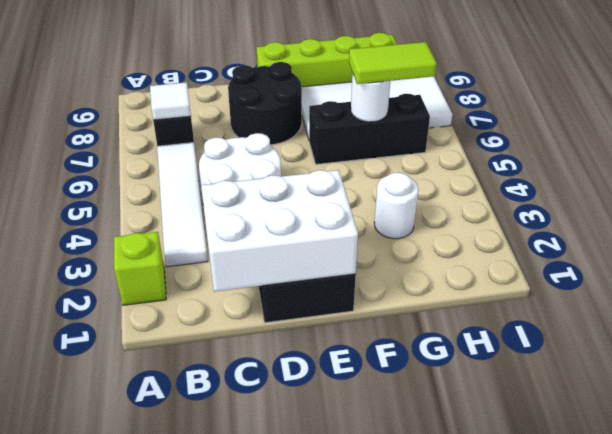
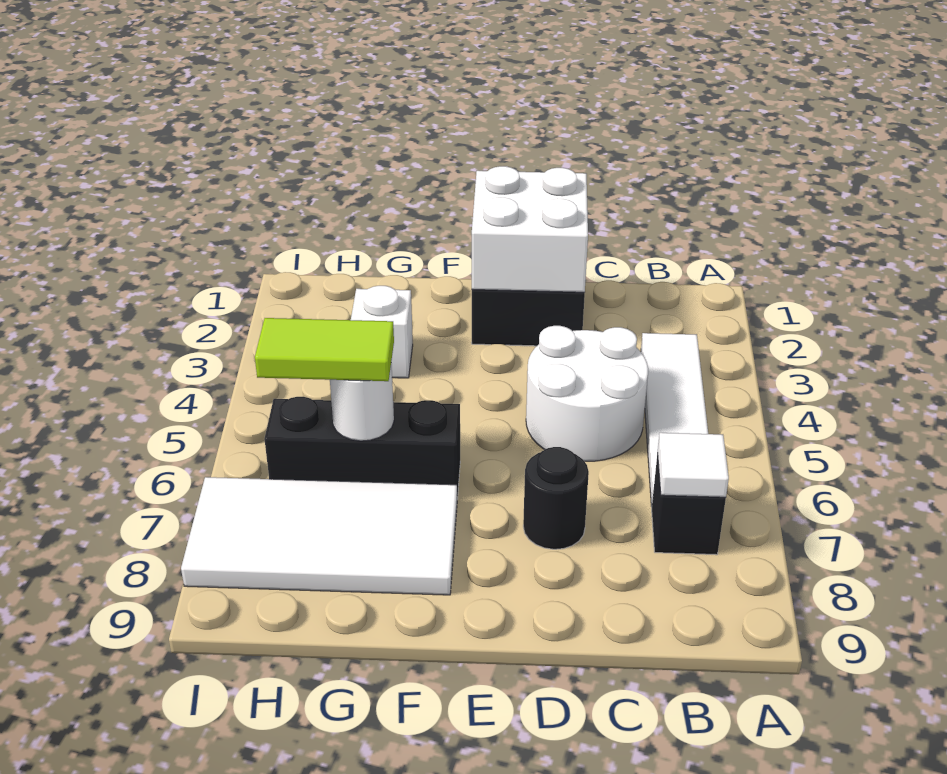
lime 1x1 brick [114,232,166,305] -> none
white 2x3 brick [201,170,358,292] -> white 2x2 brick [472,166,588,292]
black 2x2 round brick [228,62,302,145] -> black 1x1 round brick [523,447,589,549]
lime 1x4 brick [256,33,397,87] -> none
white 1x1 round brick [374,173,418,239] -> white 1x1 brick [351,286,413,378]

